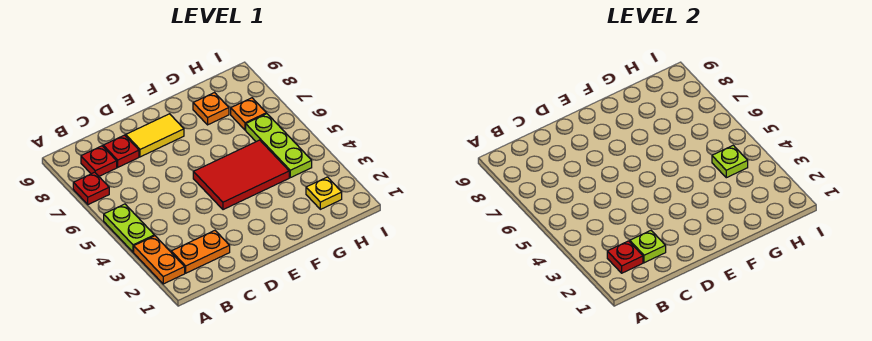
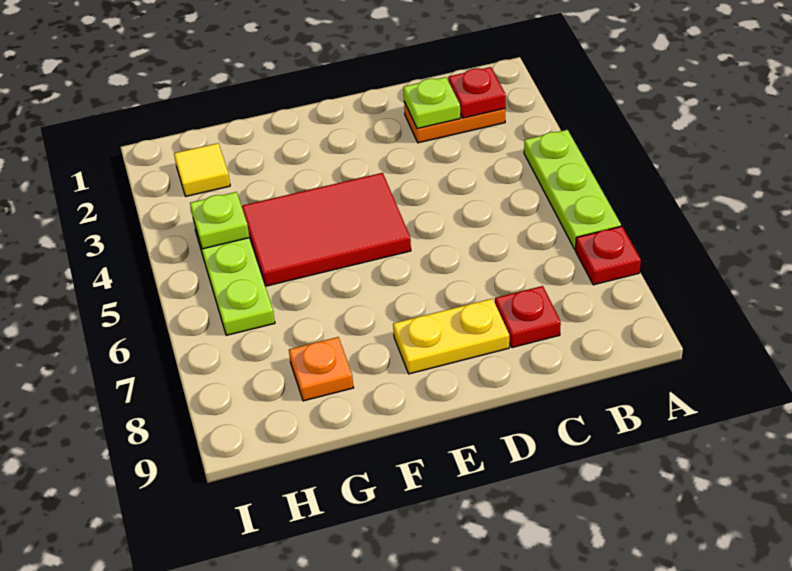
orange 1x2 plate [134,236,185,284] -> none
lime 1x2 plate [104,204,154,252] -> lime 1x3 plate [524,130,621,249]
red 1x1 plate [81,146,117,176] -> none
yellow 1x2 tile [126,114,184,157] -> yellow 1x2 plate [393,299,509,374]
yellow 1x1 plate [306,177,342,209] -> yellow 1x1 tile [174,143,230,196]
orange 1x1 plate [231,98,266,130] -> none

